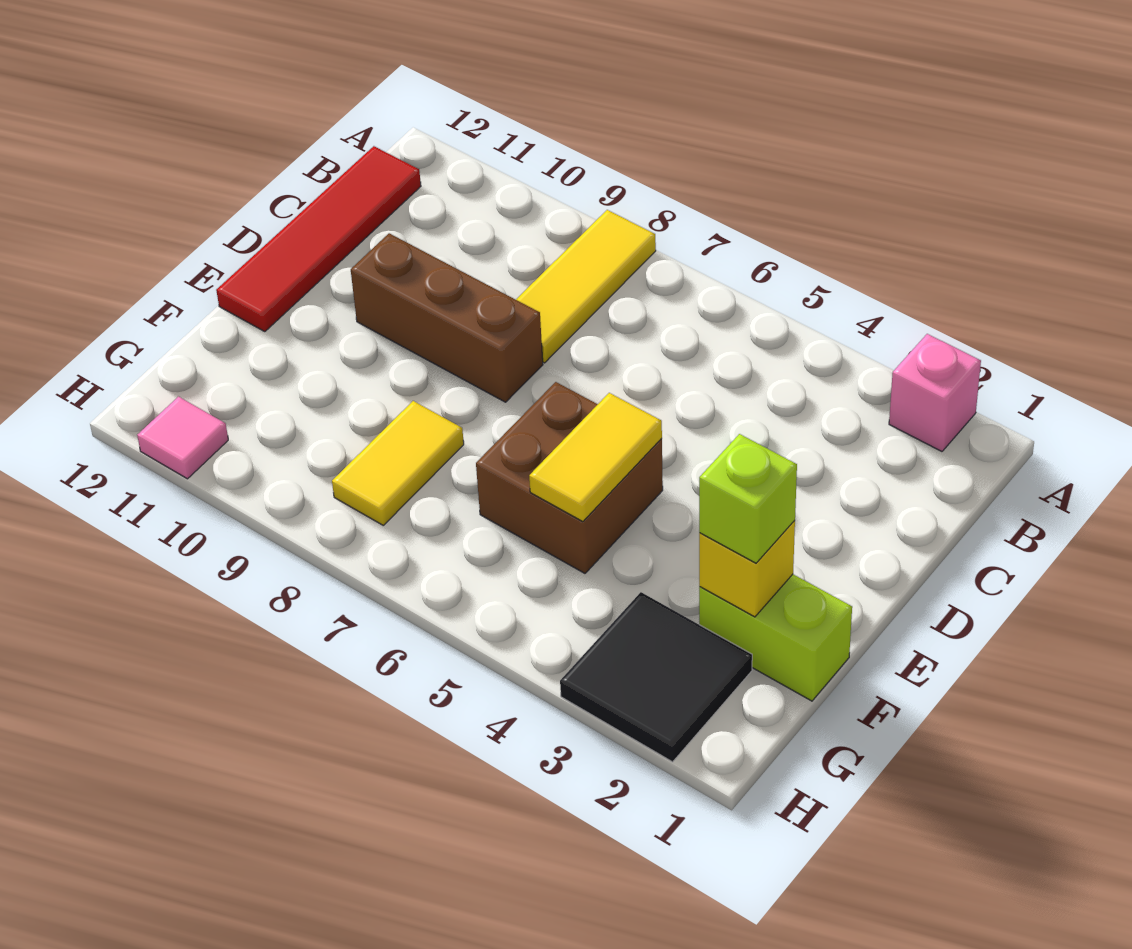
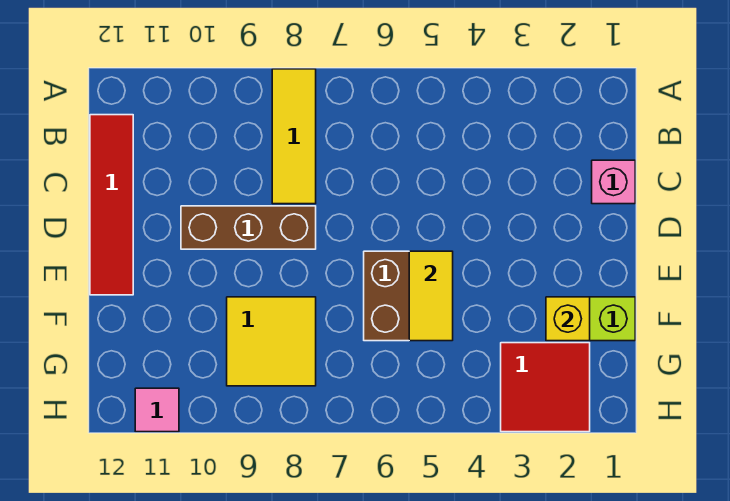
pink 1x1 brick [889,334,981,451] -> pink 1x1 brick moved to [592,160,635,204]
lime 1x1 brick [699,434,797,563] -> none
yellow 1x2 tile [332,401,464,525] -> yellow 2x2 tile [227,297,316,386]
black 2x2 tile [560,592,752,762] -> red 2x2 tile [501,343,590,432]

